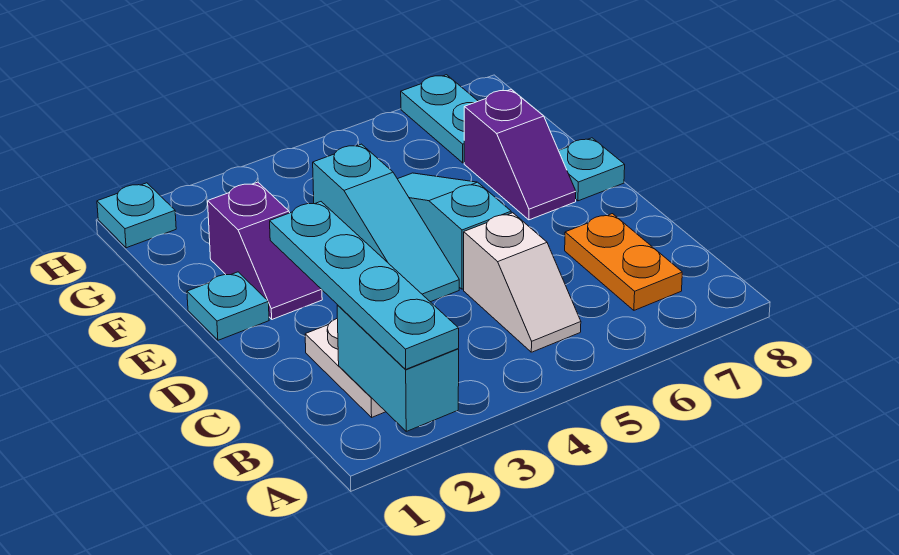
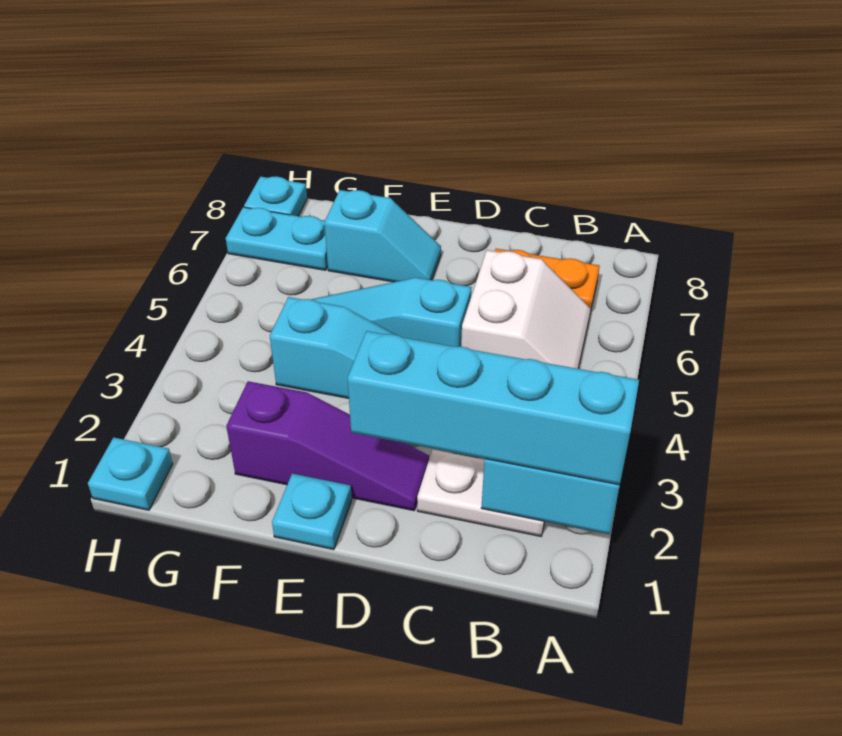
cyan 1x4 plate [270,202,459,369] -> cyan 1x4 brick [348,331,639,485]
white 1x2 slope [464,213,581,352] -> white 2x2 slope [461,250,591,369]
purple 1x2 slope [208,182,322,319] -> purple 1x3 slope [226,381,429,511]
purple 1x2 slope [464,90,576,220] -> cyan 1x2 slope [324,190,441,282]
cyan 1x1 plate [559,138,625,201] -> cyan 1x1 plate moved to [244,176,307,216]

